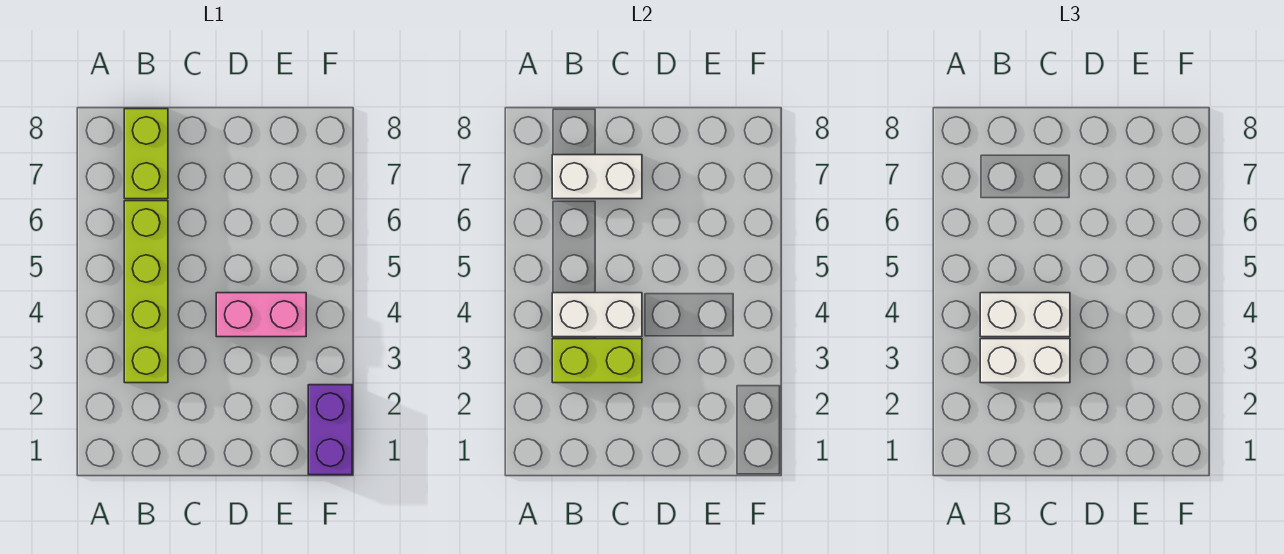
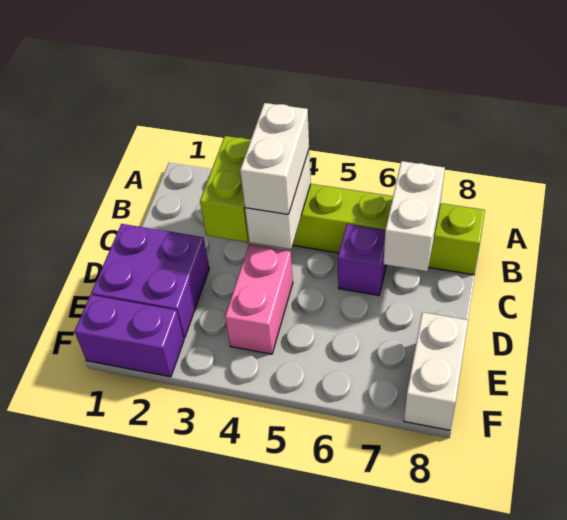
white 1x2 brick [980,339,1070,383] -> white 1x2 brick moved to [404,312,468,430]
none -> purple 1x1 brick [338,224,386,295]
none -> purple 2x2 brick [91,224,209,338]

